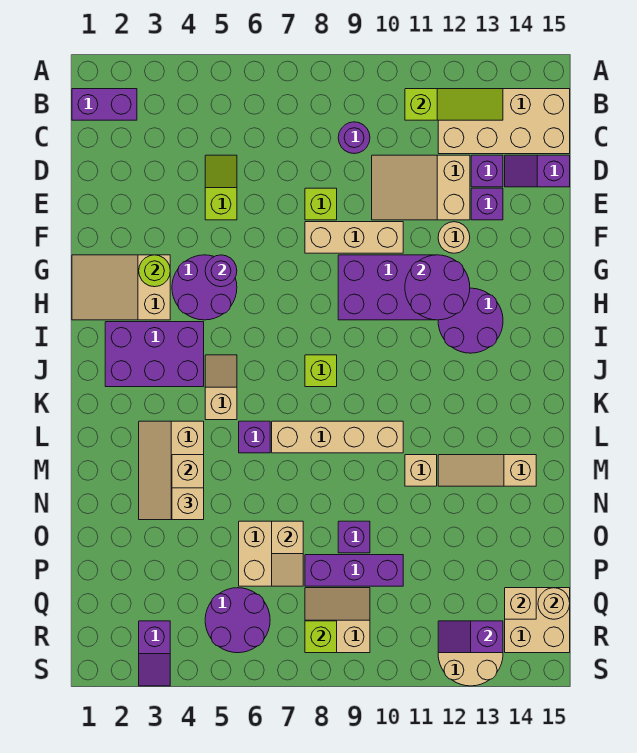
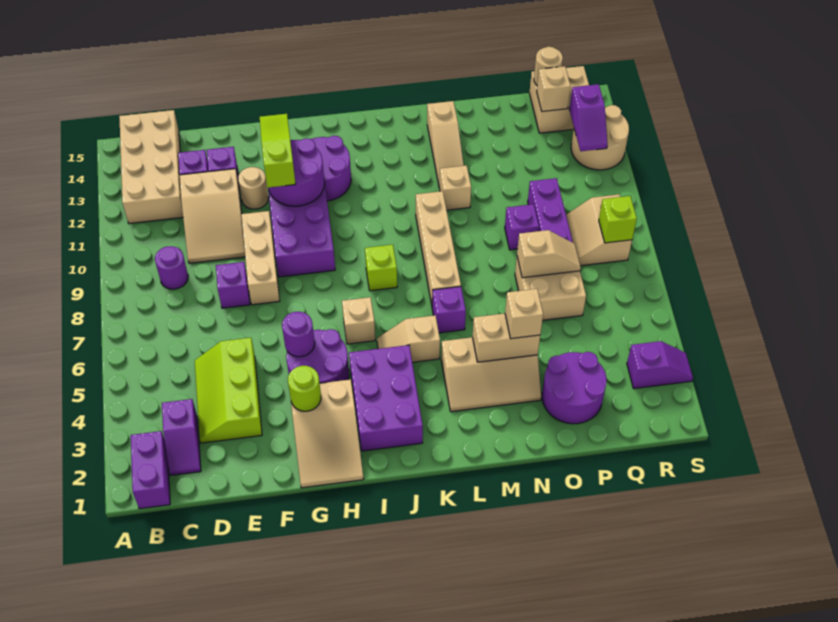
lime 1x3 slope [405,89,503,120] -> lime 1x3 slope moved to [260,114,296,188]
lime 1x2 slope [205,155,237,220] -> lime 2x3 slope [195,338,262,443]
purple 1x2 slope [505,155,570,187] -> purple 1x2 slope moved to [162,399,201,475]
lime 1x1 brick [305,188,337,220] -> purple 1x1 brick [216,262,250,308]
none -> tan 1x1 brick [342,297,375,344]
purple 2x2 round brick [205,588,270,653] -> purple 2x2 round brick moved to [542,352,607,424]

